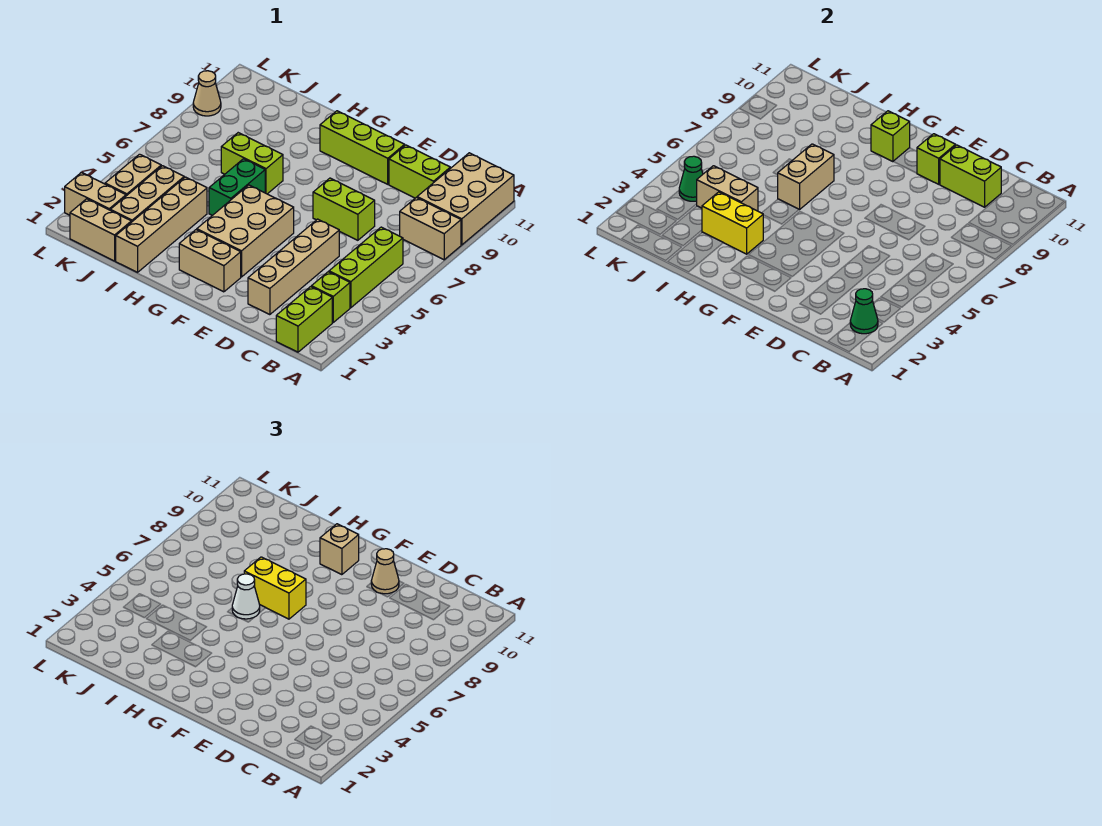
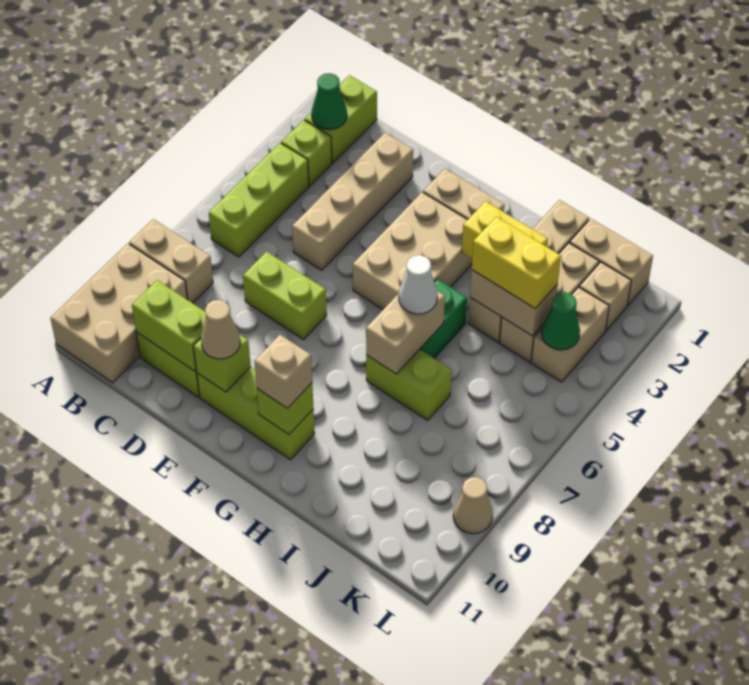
yellow 1x2 brick [244,557,306,619] -> yellow 1x2 brick moved to [472,217,561,309]
tan 1x2 brick [65,173,126,215] -> tan 1x1 brick [579,262,631,331]

